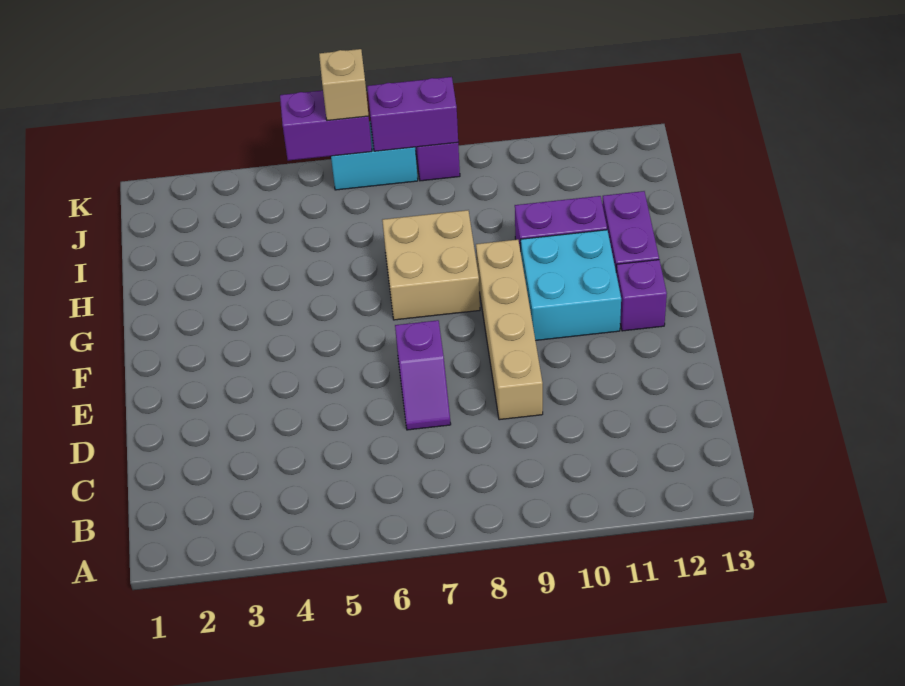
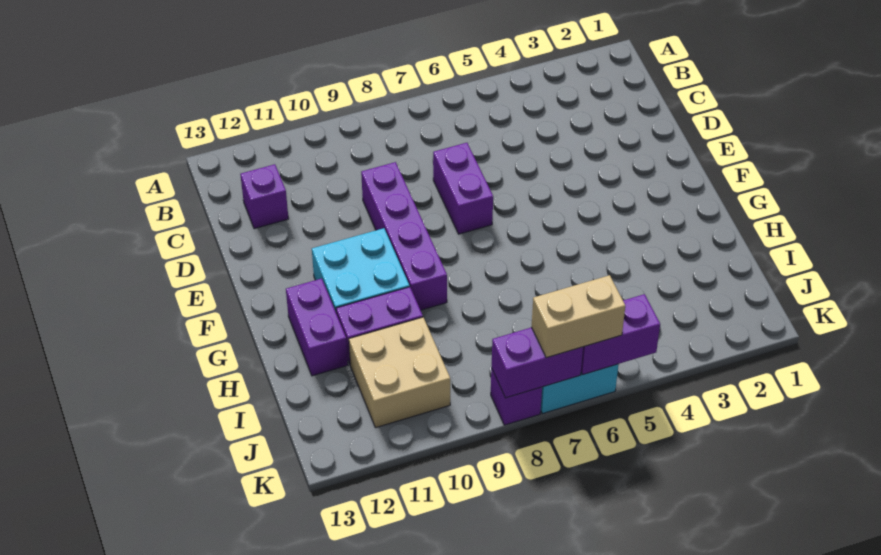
purple 1x2 slope [395,320,451,430] -> purple 1x2 brick [433,143,493,234]
tan 1x4 brick [476,240,543,420] -> purple 1x4 brick [361,162,447,310]
purple 1x1 brick [616,260,667,331] -> purple 1x1 brick moved to [240,164,289,229]
tan 2x2 brick [382,210,480,320] -> tan 2x2 brick moved to [349,317,450,428]
tan 1x1 brick [319,49,369,121] -> tan 1x2 brick [531,275,625,358]

